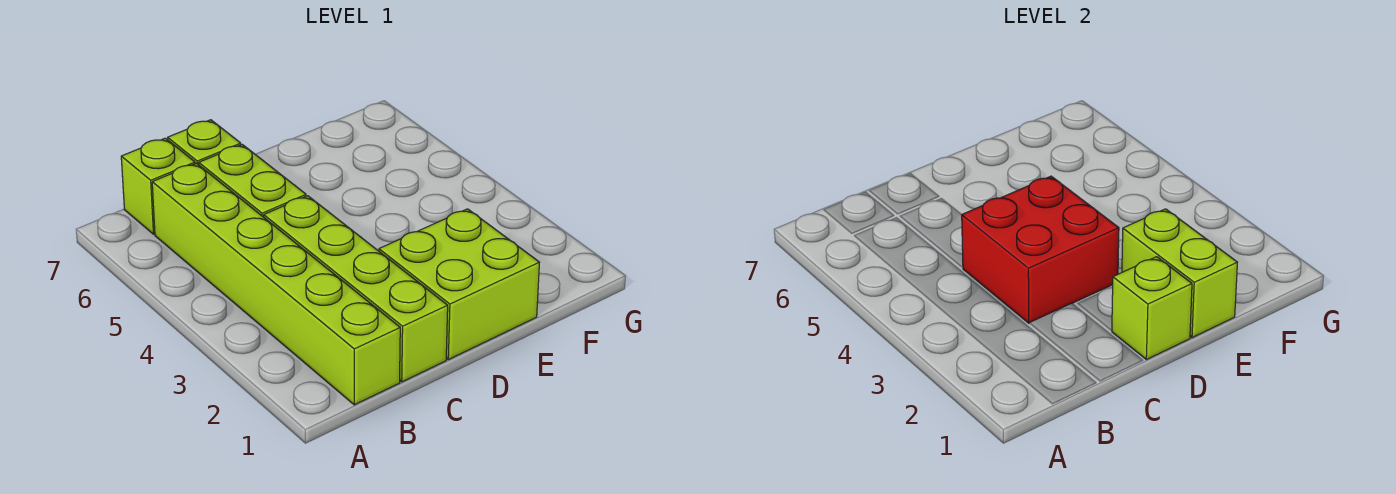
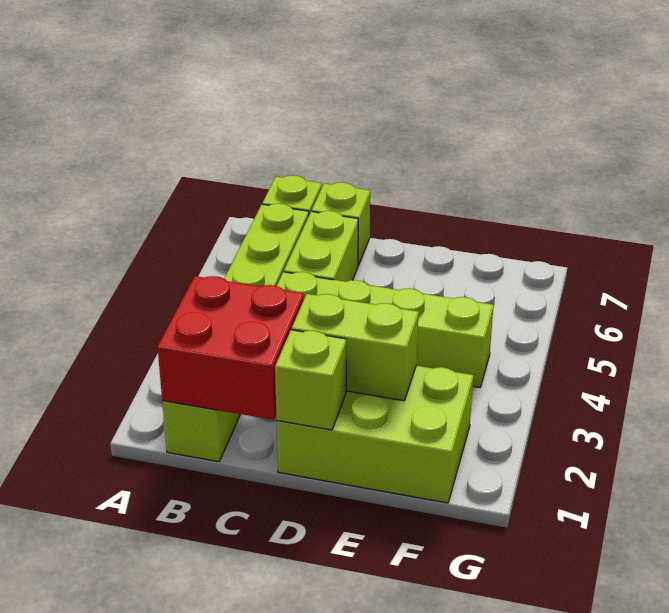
lime 1x4 brick [264,196,448,382] -> lime 1x4 brick turned to [277,272,494,388]
red 2x2 brick [962,176,1119,323] -> red 2x2 brick moved to [157,276,304,420]
lime 2x2 brick [379,209,539,359] -> lime 2x3 brick [277,366,473,503]
lime 1x2 brick [1122,209,1237,338] -> lime 1x2 brick turned to [292,294,419,401]

